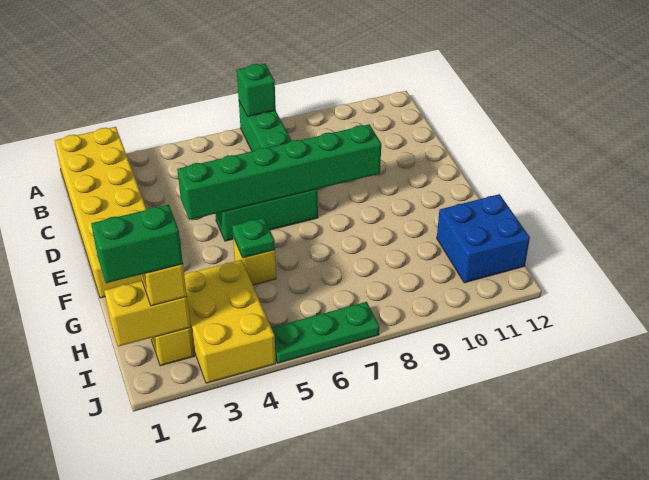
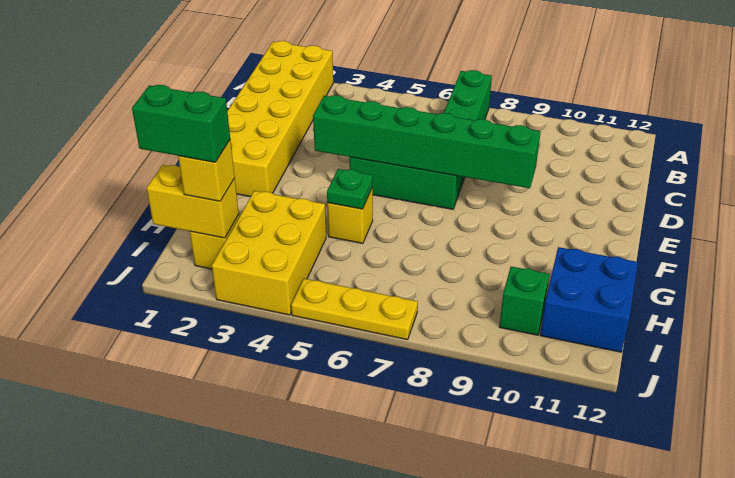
green 1x1 brick [237,64,276,117] -> green 1x1 brick moved to [499,267,550,335]
green 1x3 plate [271,302,379,363] -> yellow 1x3 plate [291,278,418,340]

